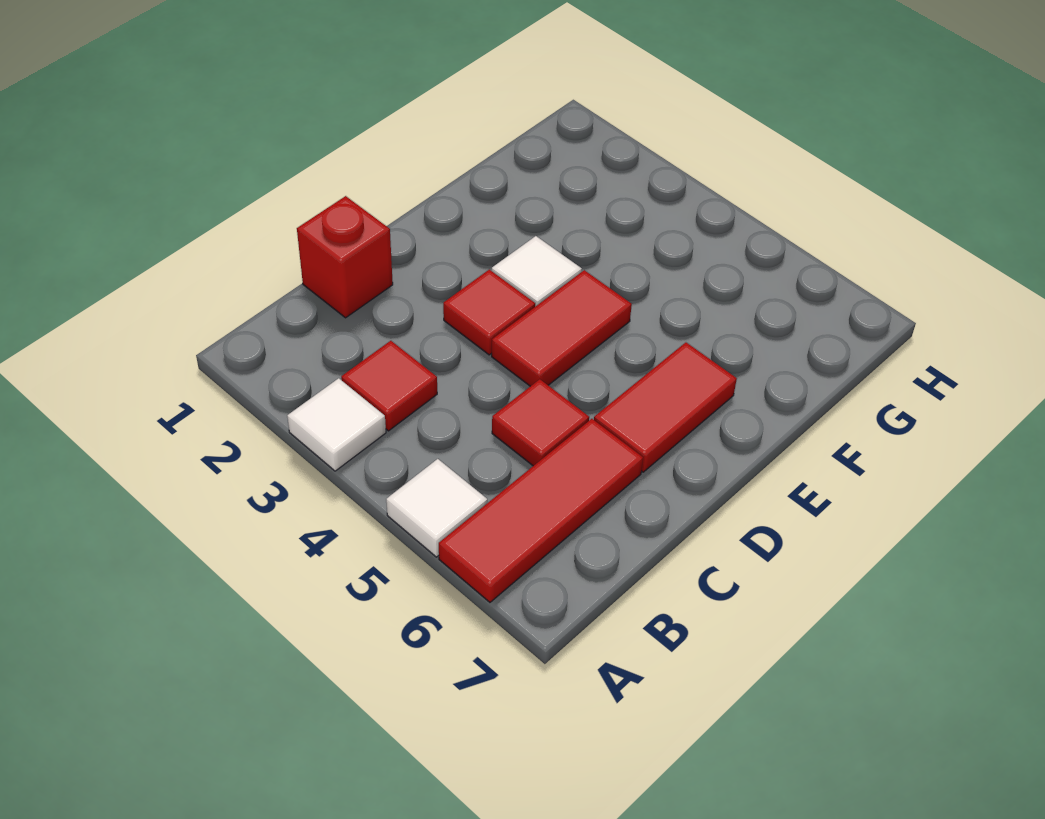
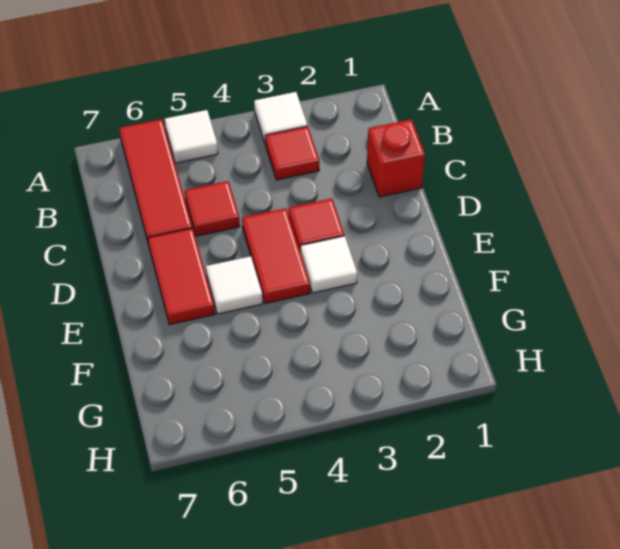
none -> white 1x1 tile [206,256,263,314]

